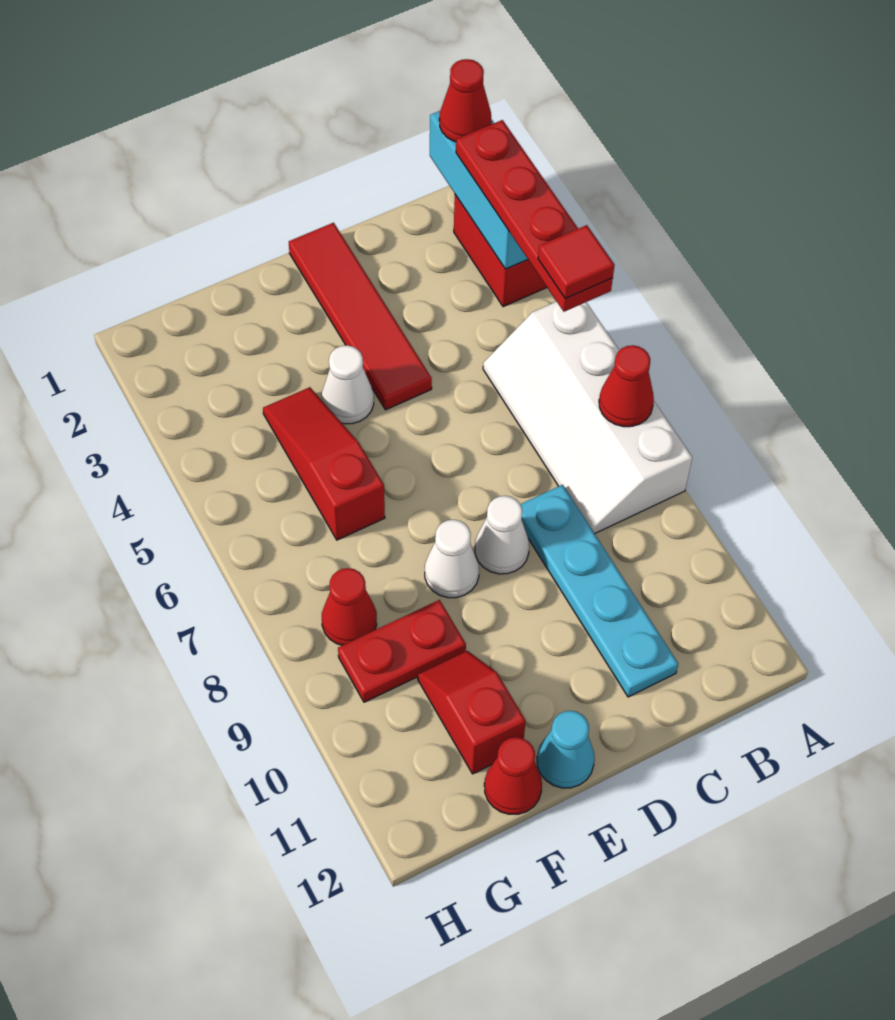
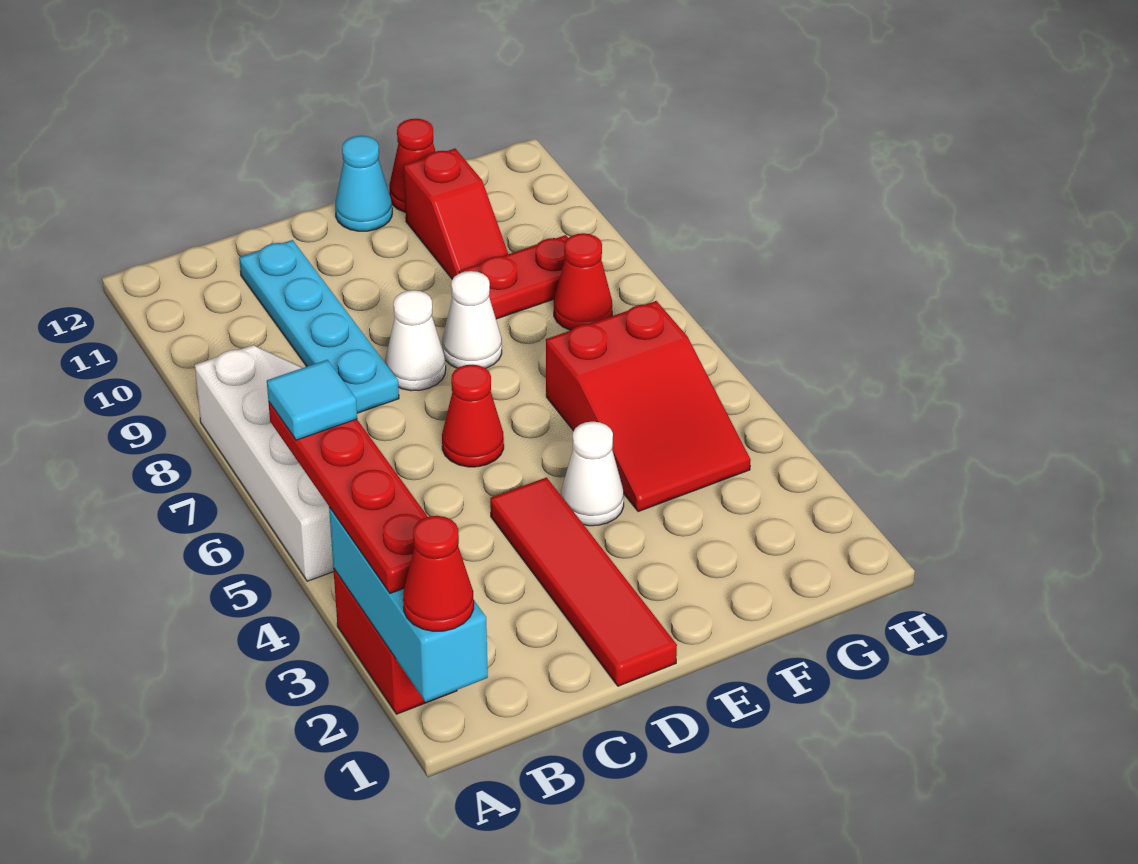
red 1x1 tile [538,225,615,299] -> cyan 1x1 tile [267,360,357,440]
red 1x1 cone [599,345,654,427] -> red 1x1 cone moved to [442,365,504,467]
red 1x3 slope [263,387,385,540] -> red 2x3 slope [546,301,750,512]

